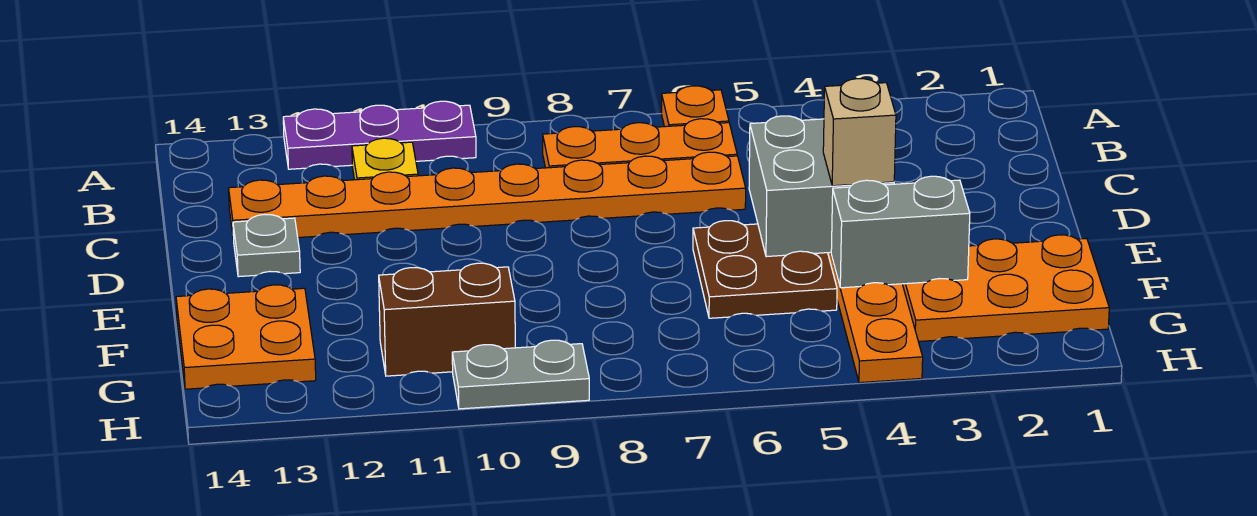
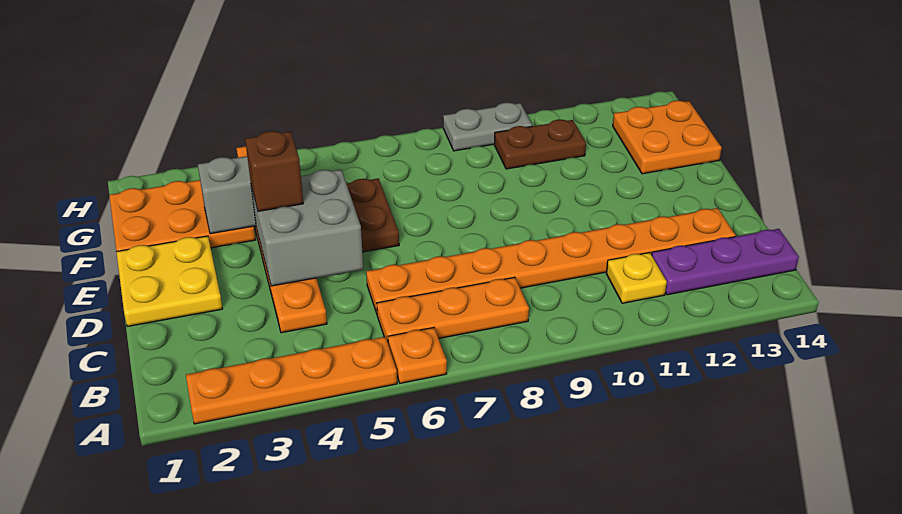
none -> orange 1x4 plate [186,337,397,424]
purple 1x3 plate [283,101,476,169] -> purple 1x3 plate moved to [652,229,799,295]
none -> yellow 2x2 plate [116,236,222,327]
grey 1x1 plate [233,214,300,277] -> none
tan 1x1 brick [823,79,896,186] -> brown 1x1 brick [245,131,303,211]
brown 1x2 brick [379,263,515,376] -> brown 1x2 plate [494,119,586,169]

